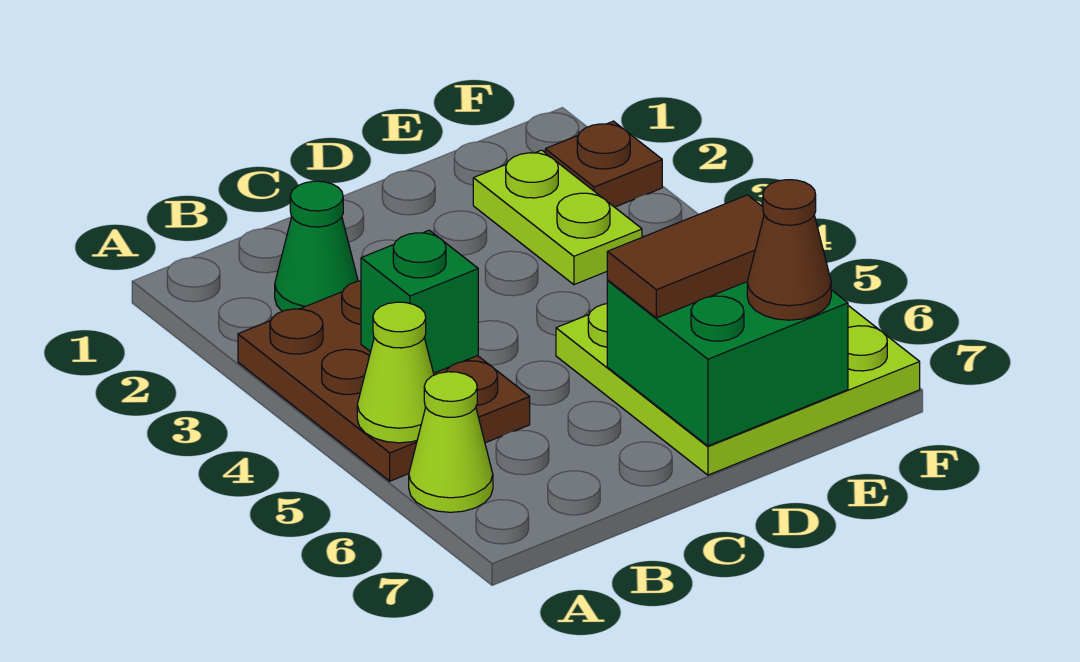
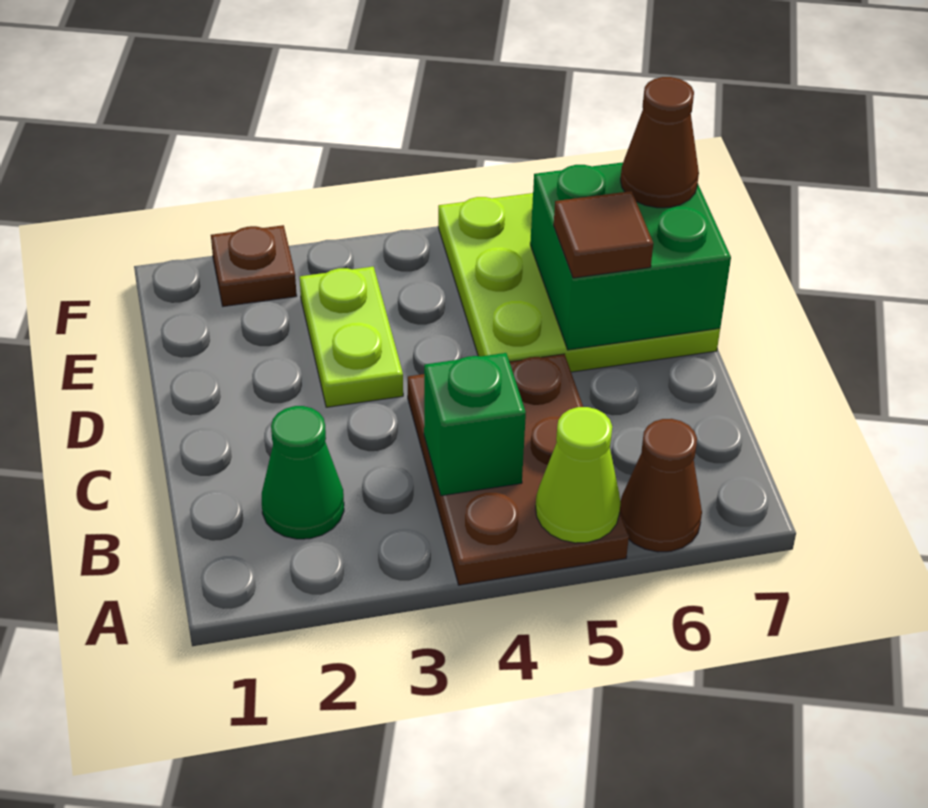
brown 2x3 plate [238,281,530,481] -> brown 2x3 plate turned to [408,354,629,585]
lime 1x1 cone [409,372,493,512] -> brown 1x1 cone [620,419,702,552]
brown 1x2 tile [607,195,764,318] -> brown 1x1 tile [554,191,653,278]
lime 1x2 plate [473,150,642,285] -> lime 1x2 plate turned to [300,267,403,407]

